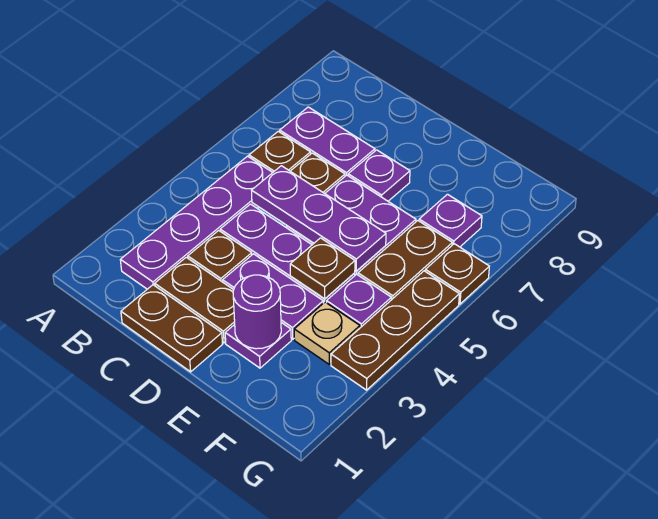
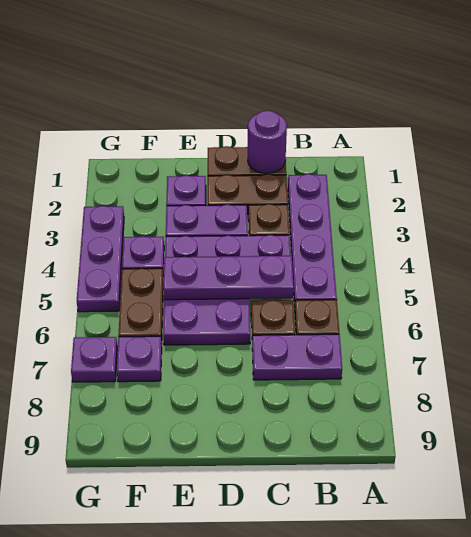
purple 1x1 plate [348,150,410,201] -> purple 1x1 plate moved to [71,337,117,382]
purple 1x1 round brick [233,275,281,349] -> purple 1x1 round brick moved to [248,110,287,174]
brown 1x1 plate [290,238,355,299] -> none
tan 1x1 plate [294,302,360,364] -> none
brown 1x3 plate [331,271,459,390] -> purple 1x3 plate [77,206,124,312]
brown 1x1 plate [425,244,489,304] -> none

